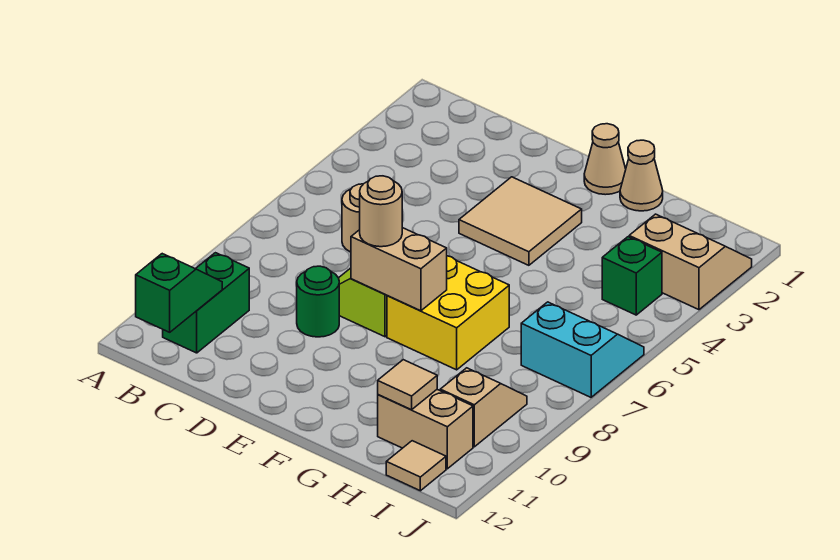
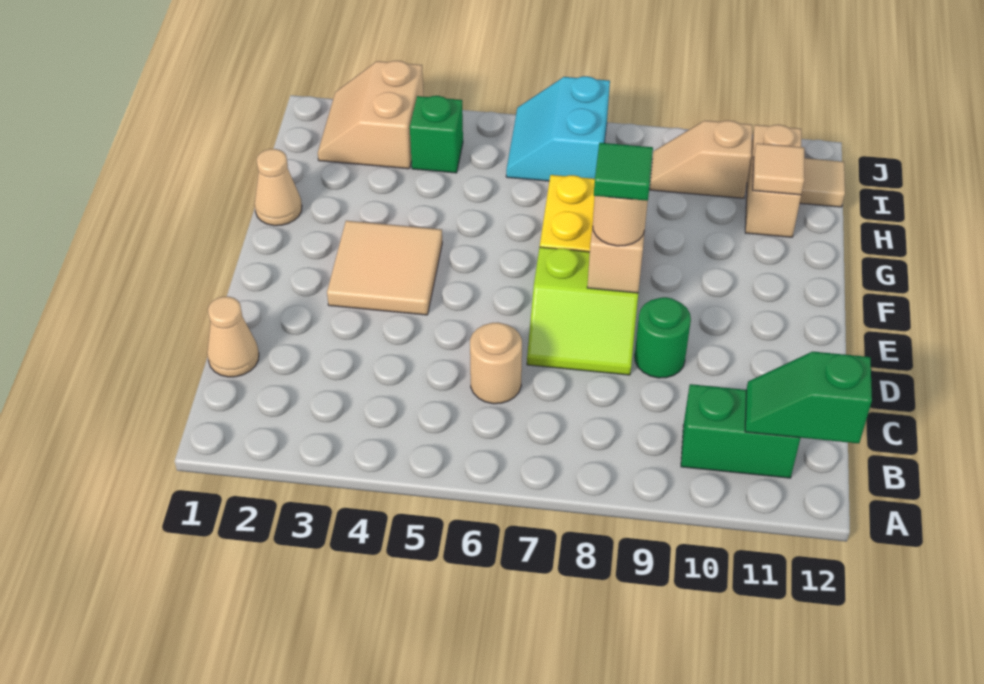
none -> green 1x1 tile [594,143,653,201]
tan 1x1 cone [584,124,626,195] -> tan 1x1 cone moved to [207,296,259,377]

